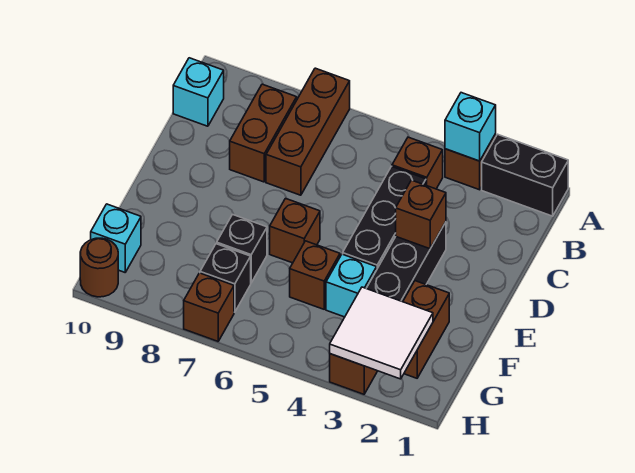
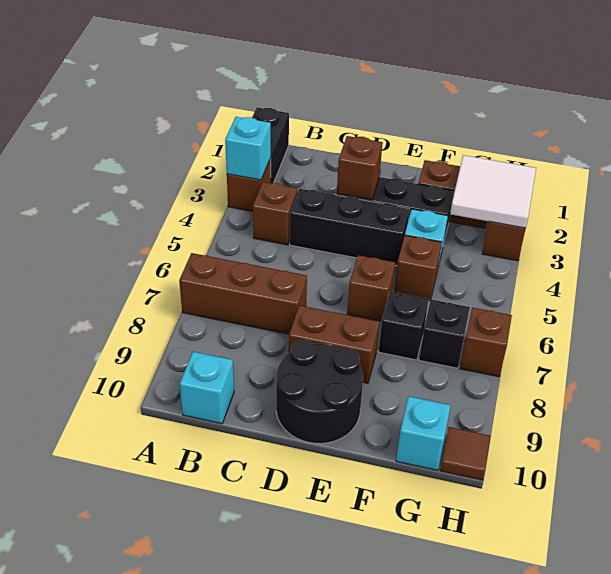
brown 1x2 brick [230,84,297,182] -> brown 1x2 brick moved to [289,305,379,383]
none -> black 2x2 round brick [276,340,363,444]
brown 1x1 round brick [80,238,118,297] -> brown 1x1 tile [440,427,491,480]

